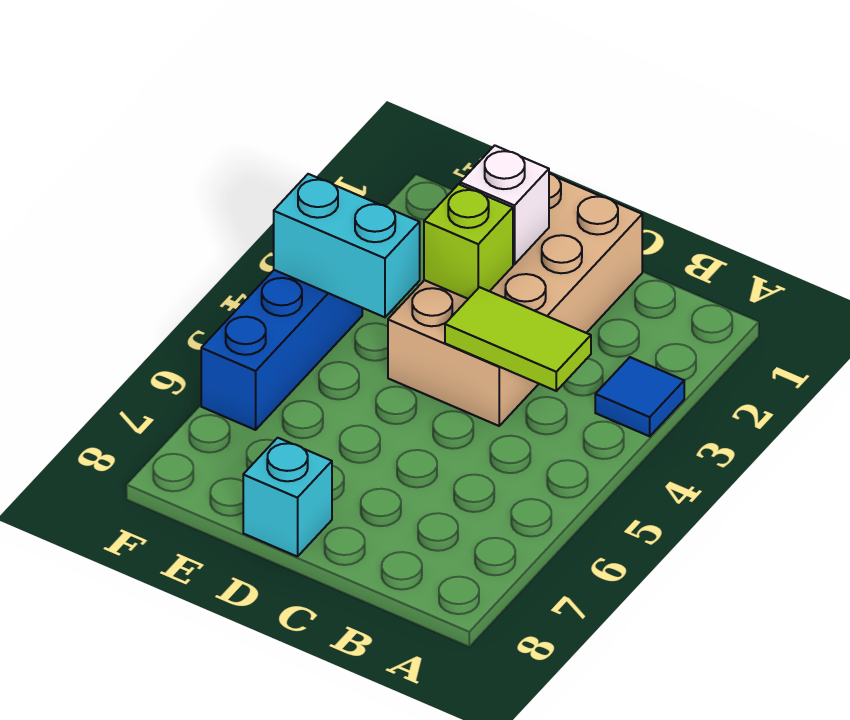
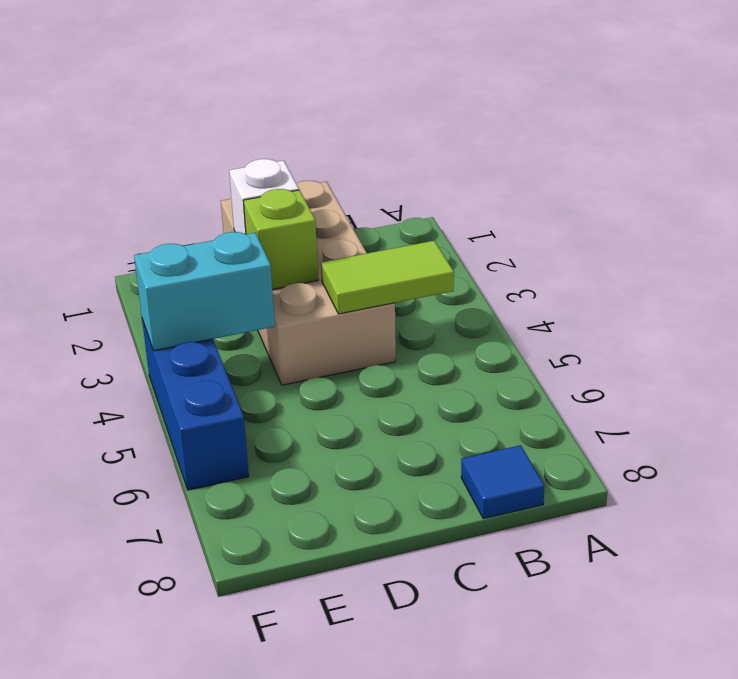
blue 1x1 tile [595,357,684,436] -> blue 1x1 tile moved to [461,445,545,519]
cyan 1x1 brick [243,438,332,557] -> none

